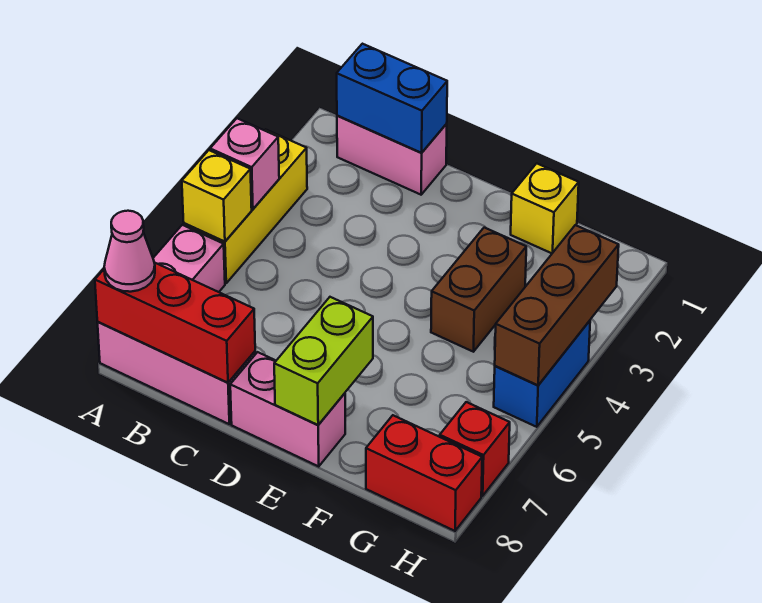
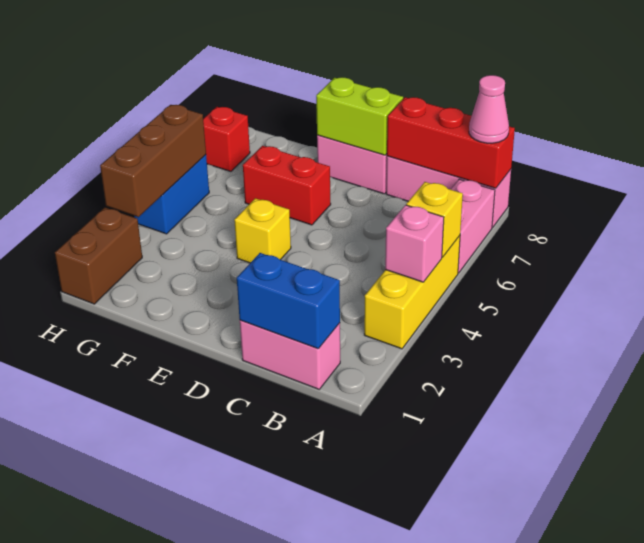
lime 1x2 brick [274,297,373,425] -> lime 1x2 brick turned to [316,77,403,155]
yellow 1x1 brick [511,163,579,253] -> yellow 1x1 brick moved to [234,198,291,263]
brown 1x2 brick [431,228,526,352] -> brown 1x2 brick moved to [55,208,142,304]
red 1x2 brick [366,415,482,531] -> red 1x2 brick moved to [243,146,331,225]

